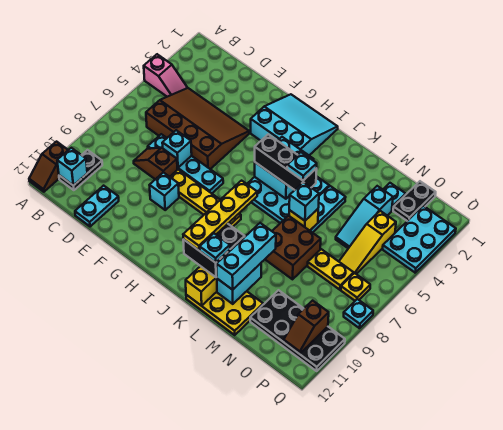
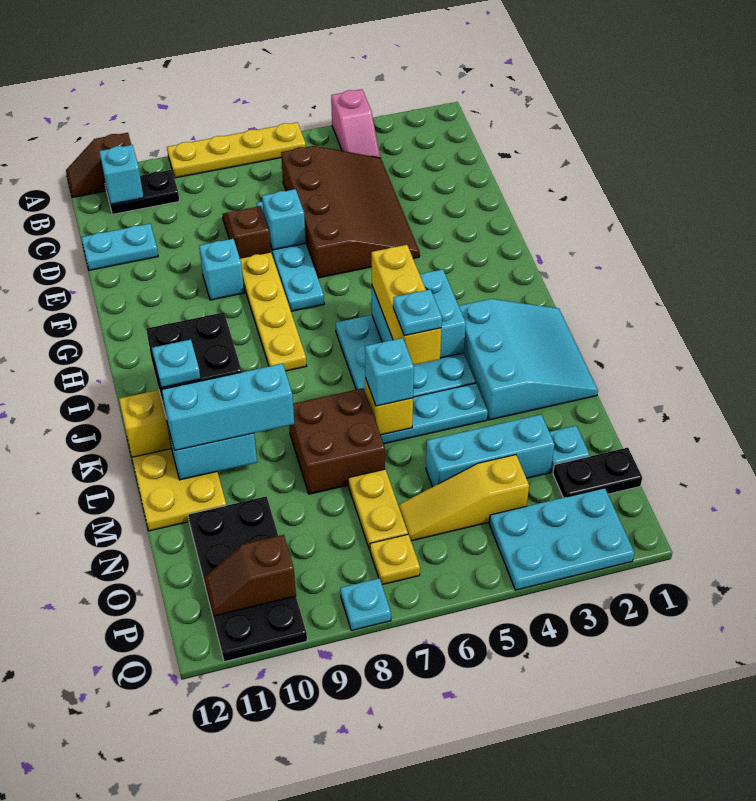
cyan 3x3 slope [251,94,338,155] -> cyan 3x3 slope moved to [459,299,598,420]
black 1x3 brick [255,134,317,190] -> yellow 1x3 brick [371,245,442,365]
yellow 1x4 plate [183,181,257,250] -> yellow 1x4 plate moved to [167,122,306,178]
cyan 1x3 slope [336,186,393,248] -> cyan 1x3 brick [426,415,555,487]

